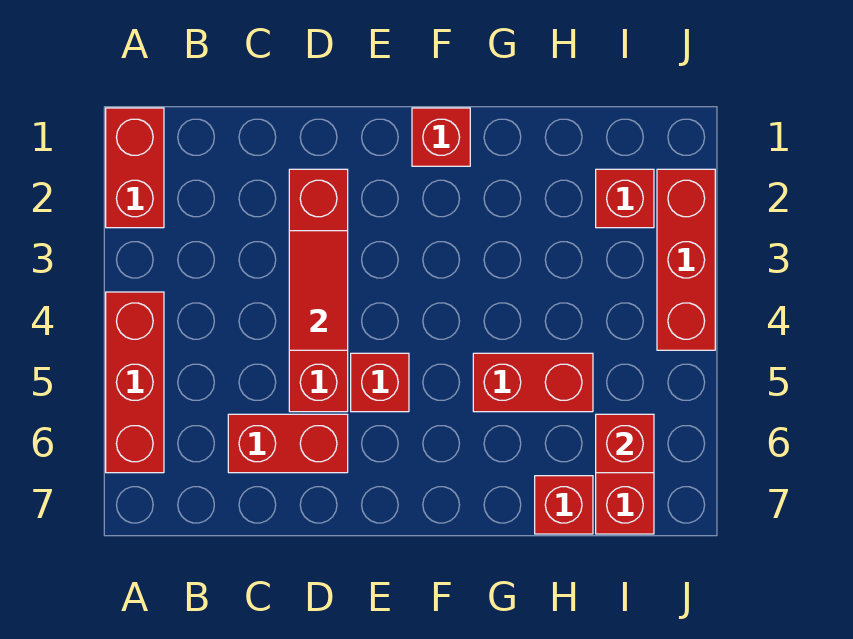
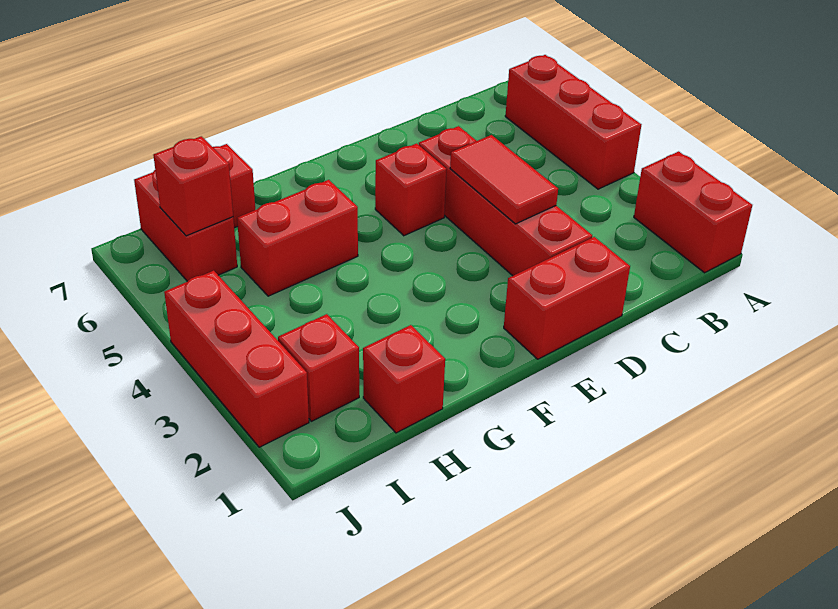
red 1x2 brick [228,414,348,473] -> red 1x2 brick moved to [504,237,630,359]
red 1x1 brick [412,108,470,166] -> red 1x1 brick moved to [363,325,445,433]

